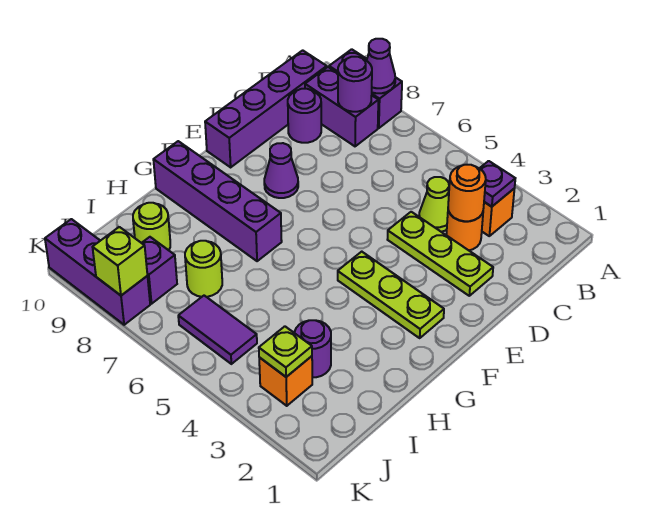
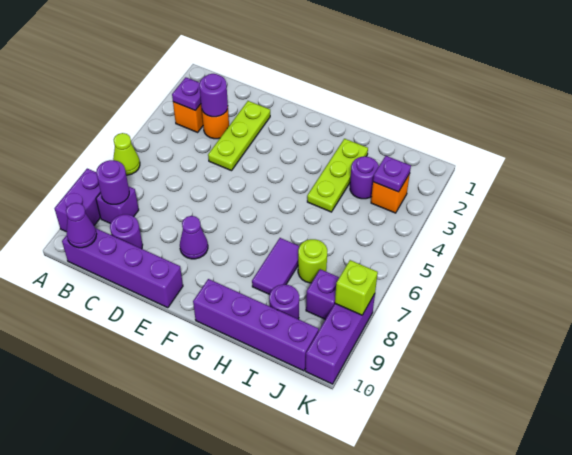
purple 1x1 cone [366,39,395,93] -> purple 1x1 cone moved to [66,203,97,248]
purple 1x2 brick [305,67,378,146] -> purple 1x1 brick [96,187,139,223]
orange 1x1 round brick [448,165,486,221] -> purple 1x1 round brick [199,74,228,117]
lime 1x1 cone [419,177,449,232] -> lime 1x1 cone moved to [113,133,140,175]
lime 1x3 plate [338,252,444,338] -> lime 1x3 plate moved to [307,139,368,212]
purple 1x4 brick [153,141,282,261] -> purple 1x4 brick turned to [193,279,319,371]
lime 1x1 round brick [133,203,170,250] -> purple 1x1 round brick [269,285,299,319]
lime 1x1 plate [259,326,312,377] -> purple 1x1 plate [373,156,411,192]
purple 1x2 tile [178,296,257,364] -> purple 1x2 tile moved to [252,238,300,295]

